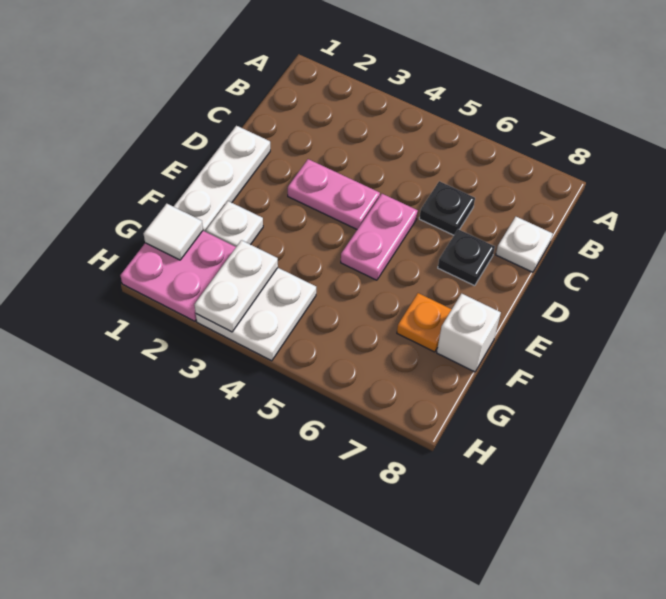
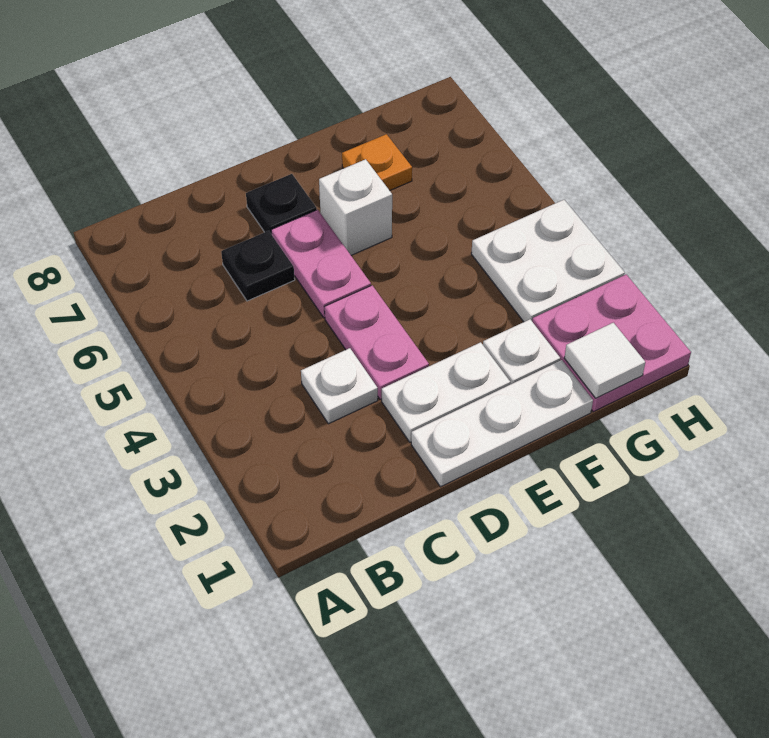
white 1x1 plate [496,217,553,272] -> white 1x1 plate moved to [301,348,378,424]
pink 1x2 plate [341,194,418,280] -> pink 1x2 plate turned to [271,210,371,318]
white 1x1 brick [437,294,501,372] -> white 1x1 brick moved to [319,159,392,255]
white 1x2 plate [194,240,278,332] -> white 1x2 plate moved to [382,342,510,442]

